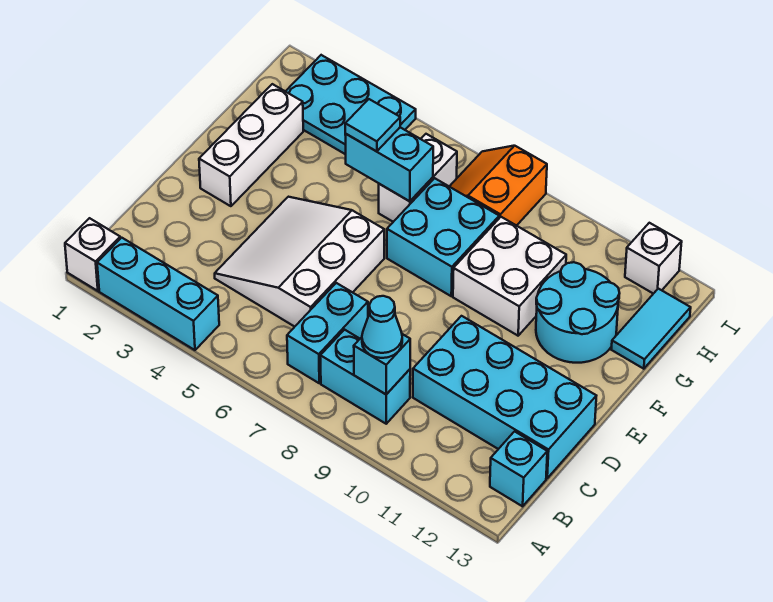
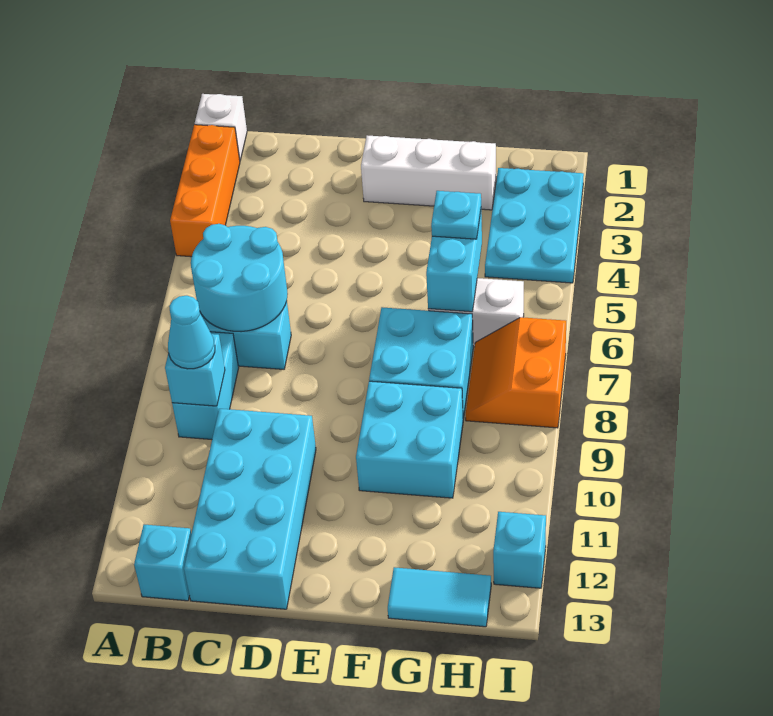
cyan 1x3 brick [97,238,219,350] -> orange 1x3 brick [170,125,240,257]
white 3x3 slope [215,197,384,327] -> none
white 2x2 brick [453,217,566,336] -> cyan 2x2 brick [356,381,463,498]
cyan 2x2 round brick [536,262,620,363] -> cyan 2x2 round brick moved to [191,224,288,332]
cyan 1x1 tile [345,99,400,151] -> cyan 1x1 plate [431,191,481,239]
orange 2x2 slope [449,146,547,226] -> orange 2x2 slope turned to [466,317,566,428]
white 1x1 brick [625,223,682,294] -> cyan 1x1 brick [493,512,546,588]

